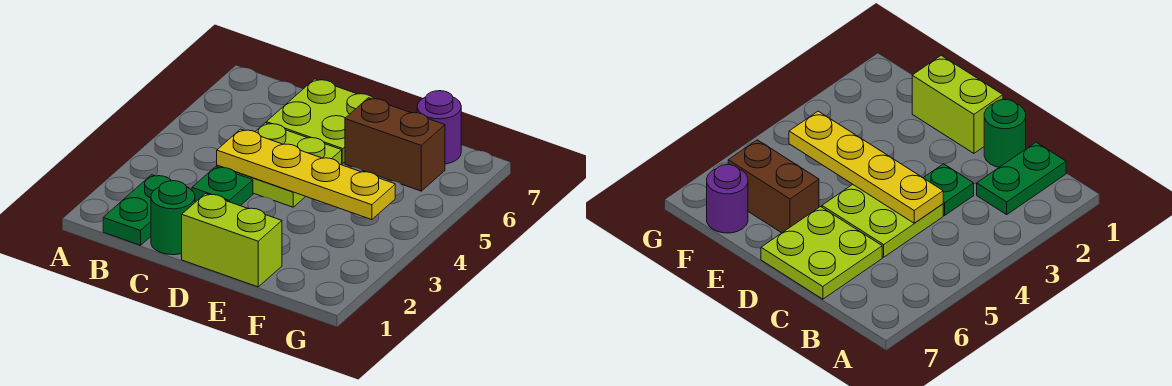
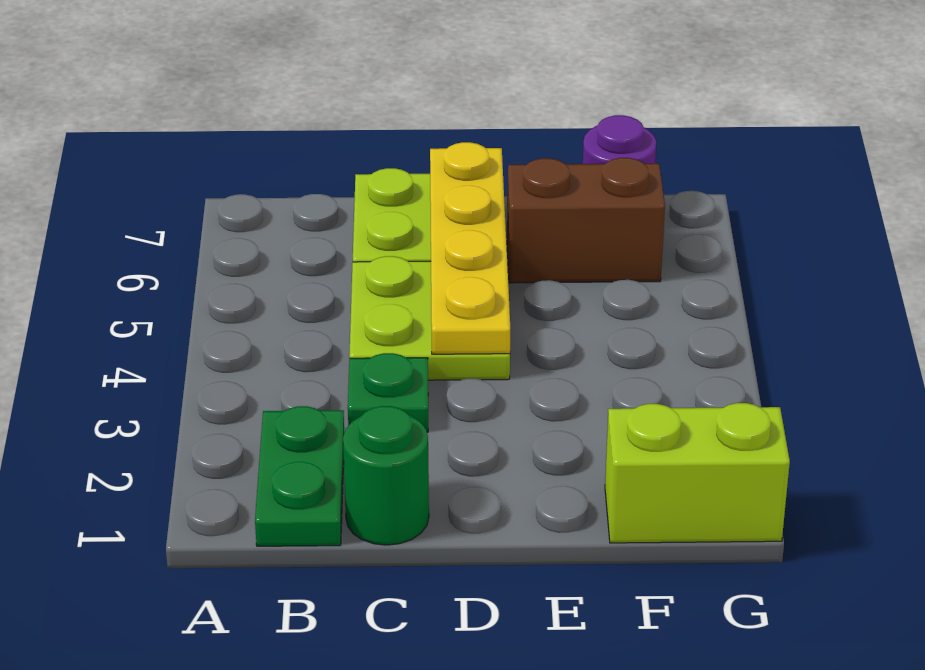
yellow 1x4 plate [217,129,395,220] -> yellow 1x4 plate turned to [430,142,510,354]
lime 1x2 brick [182,194,282,287] -> lime 1x2 brick moved to [605,403,790,543]

